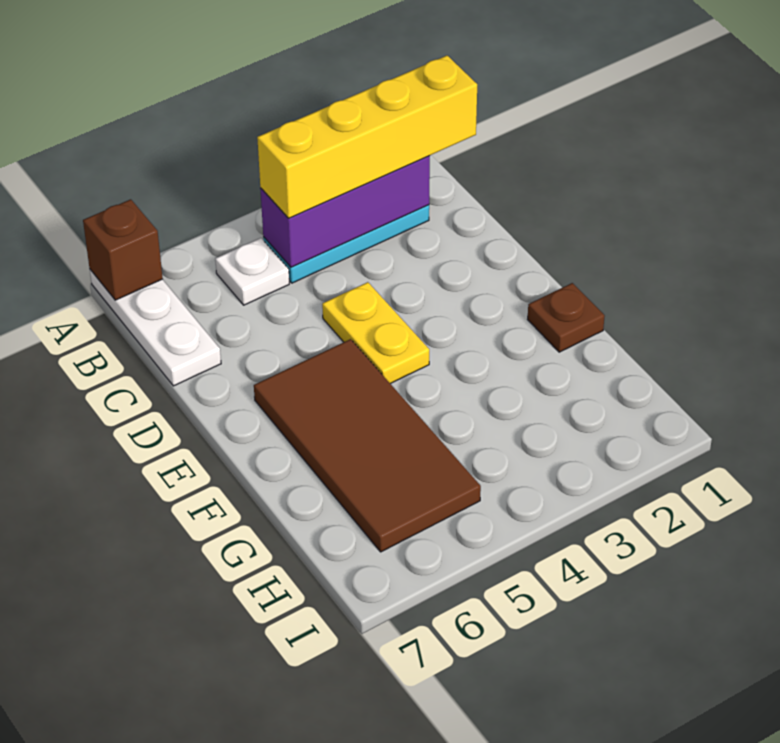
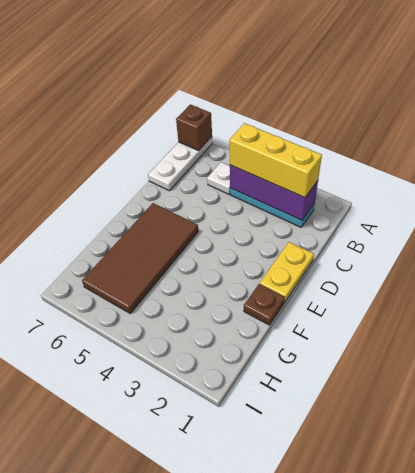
yellow 1x4 brick [257,56,477,218] -> yellow 1x3 brick [229,123,322,198]
yellow 1x2 plate [322,282,429,384] -> yellow 1x2 plate moved to [260,242,314,302]

